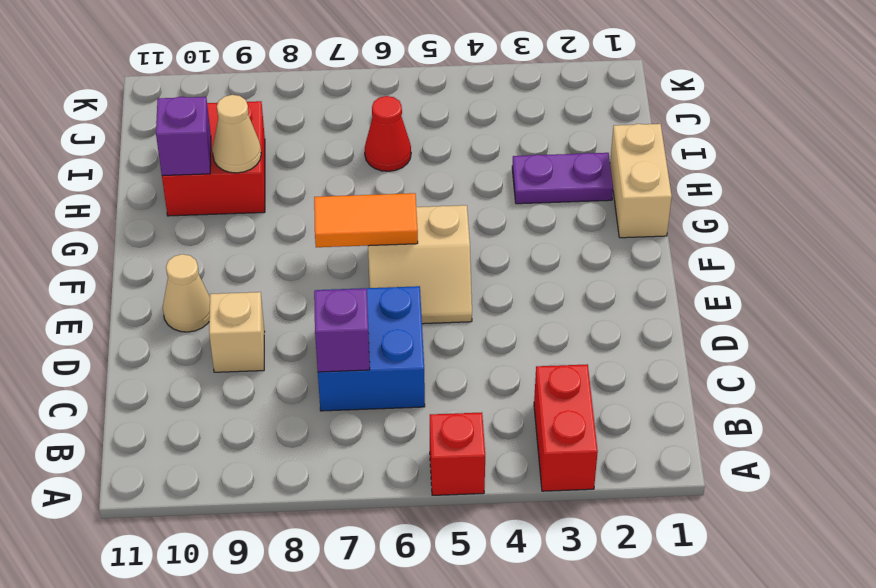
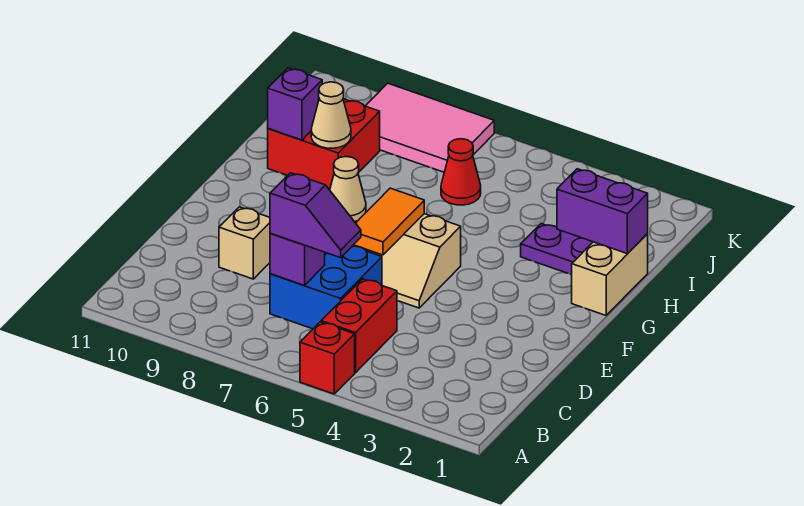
red 1x2 brick [534,364,598,491] -> red 1x2 brick moved to [321,279,397,373]
none -> purple 1x2 slope [270,173,361,258]
tan 1x1 cone [163,254,210,332] -> tan 1x1 cone moved to [330,157,366,222]
orange 1x2 tile [314,193,418,247] -> orange 1x2 tile turned to [354,188,424,255]
none -> purple 1x2 brick [557,169,648,254]
none -> pink 2x3 tile [366,83,494,172]

